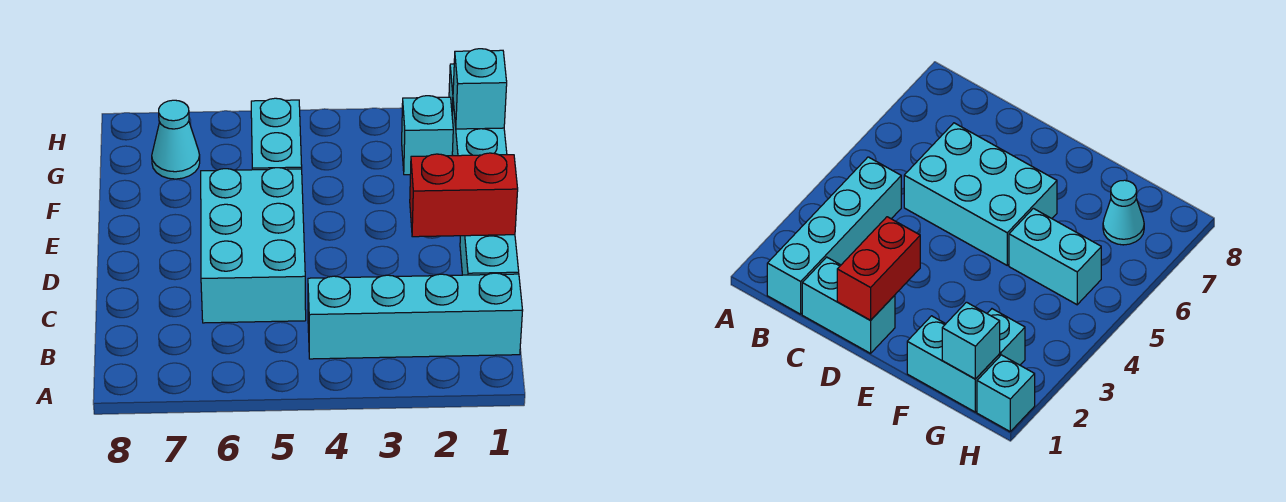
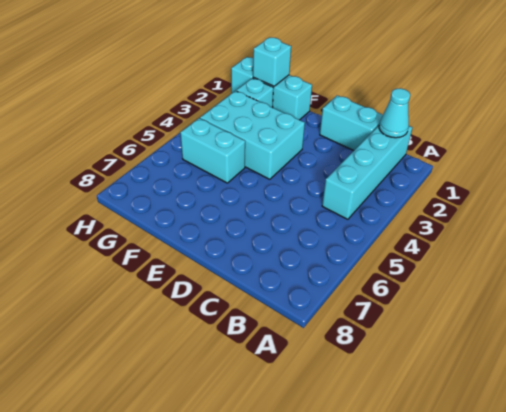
cyan 2x3 brick [201,168,306,323] -> cyan 2x3 brick moved to [200,91,305,179]
red 1x2 brick [410,153,518,237] -> none
cyan 1x1 cone [152,100,200,179] -> cyan 1x1 cone moved to [379,88,410,138]

